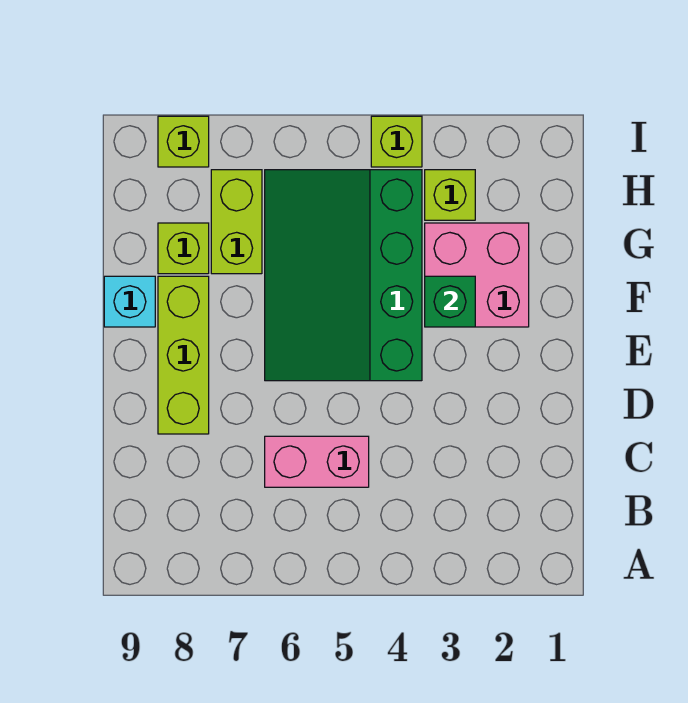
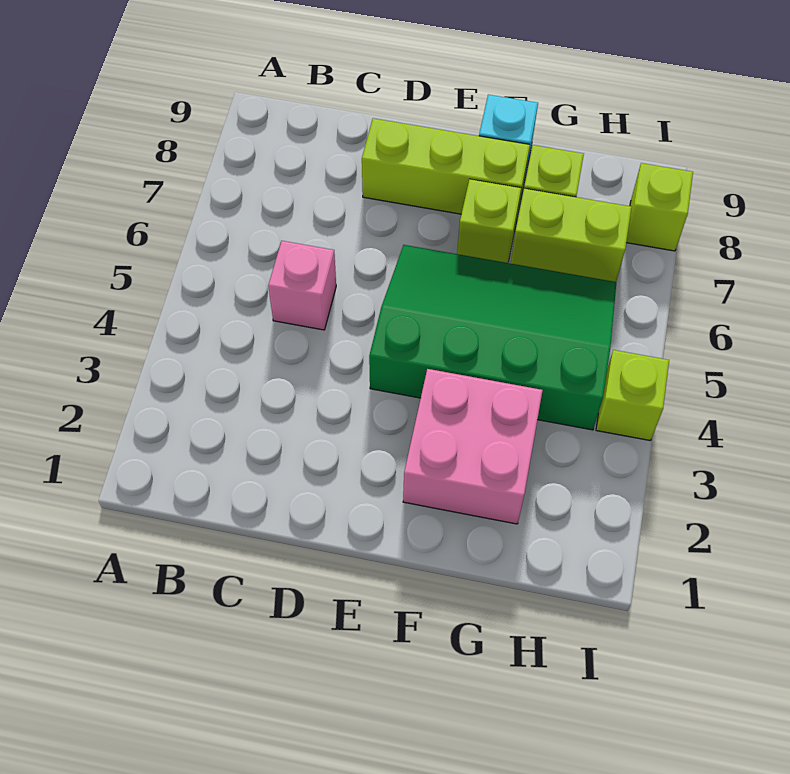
pink 1x2 brick [265,436,369,487] -> pink 1x1 brick [268,241,336,330]
green 1x1 brick [425,276,475,327] -> none
lime 1x1 brick [425,170,475,220] -> lime 1x1 brick moved to [457,179,521,263]

